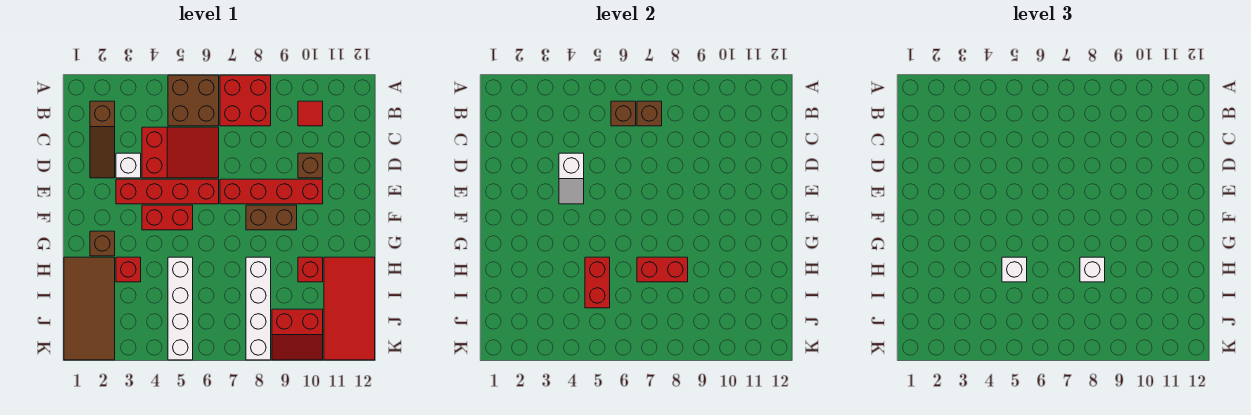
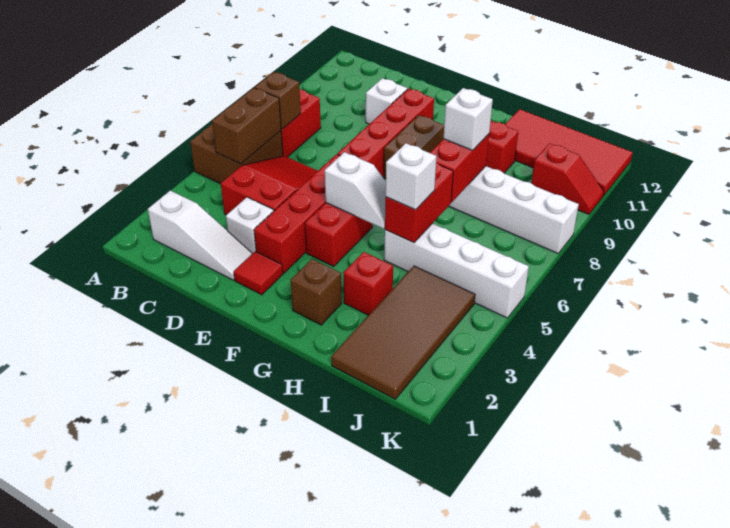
brown 1x3 slope [90,101,115,178] -> white 1x3 slope [148,191,252,280]
brown 1x1 brick [611,101,636,126] -> brown 1x2 brick [212,88,281,164]
red 1x1 tile [298,101,323,126] -> red 1x1 tile moved to [234,252,283,295]
white 1x2 slope [559,153,584,204] -> white 1x2 slope moved to [325,152,386,229]
brown 1x1 brick [298,153,323,178] -> white 1x1 brick [366,78,407,124]
brown 2x4 tile [64,257,115,360] -> brown 2x4 tile turned to [331,266,475,399]
red 1x2 brick [585,257,610,308] -> red 1x2 brick turned to [385,163,453,243]
red 2x2 slope [272,309,323,360] -> red 1x2 slope [531,143,604,214]

